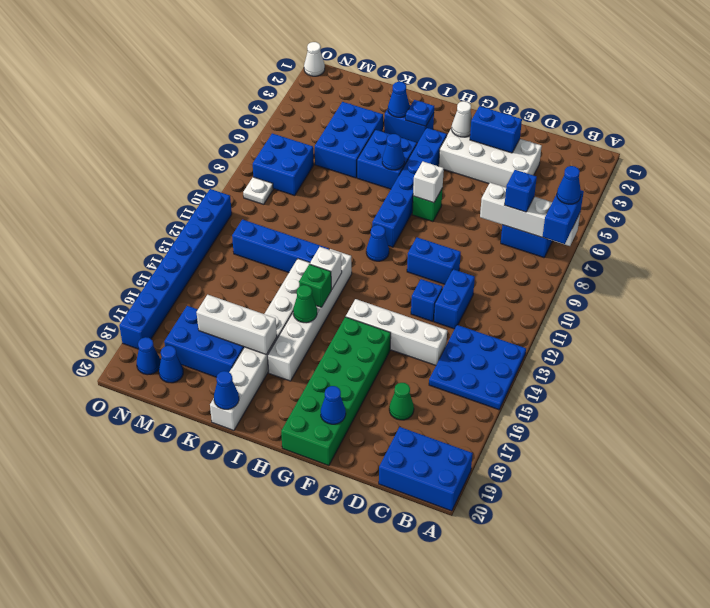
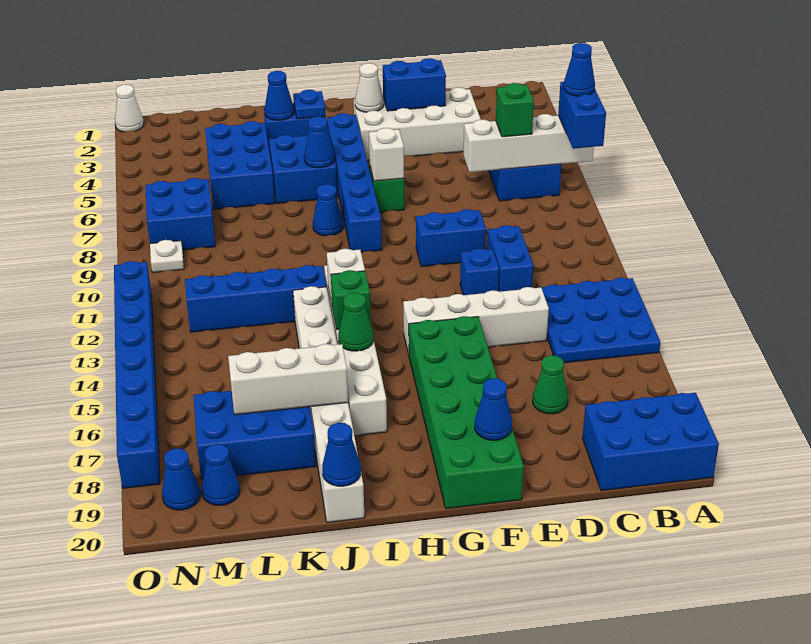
blue 1x1 brick [505,170,537,212] -> green 1x1 brick [496,83,534,137]
blue 1x1 cone [366,225,389,261] -> blue 1x1 cone moved to [313,184,343,236]

